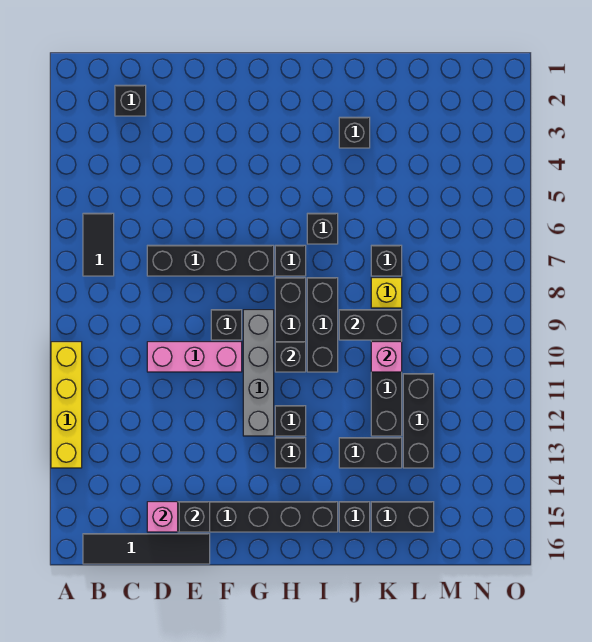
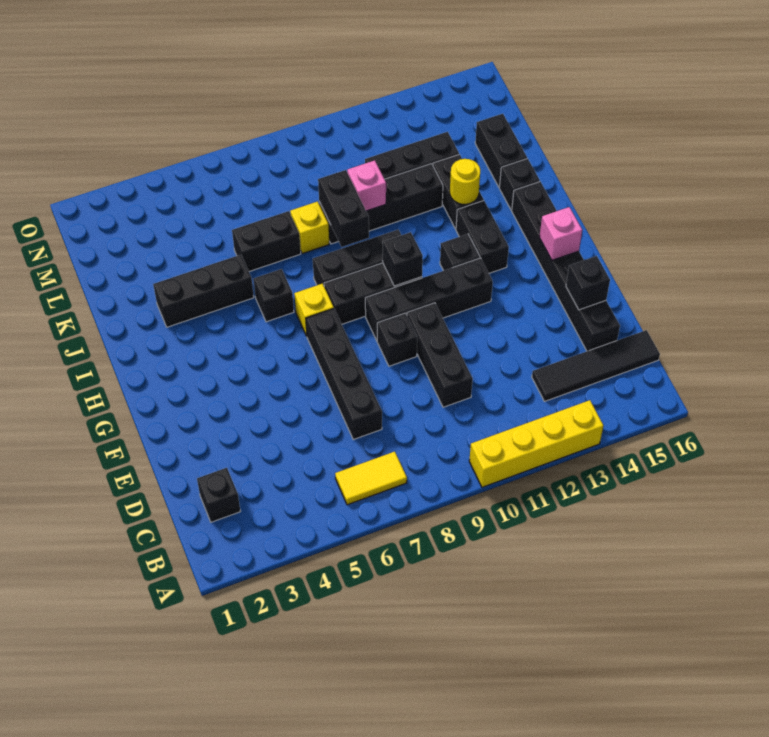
black 1x2 tile [83,213,114,276] -> yellow 1x2 tile [335,452,407,505]
black 1x4 tile [83,534,210,564] -> black 1x4 tile turned to [532,330,660,401]
pink 1x3 brick [147,342,242,372] -> black 1x3 brick [407,303,473,407]
pink 1x1 brick [147,502,178,532] -> pink 1x1 brick moved to [539,207,582,260]
grey 1x4 brick [243,310,274,436] -> black 1x4 brick [365,258,493,341]
black 1x1 brick [275,245,306,276] -> yellow 1x1 brick [294,284,334,336]
black 1x1 brick [275,438,306,468] -> black 1x2 brick [456,201,509,273]
black 1x1 brick [339,117,370,148] -> black 1x3 brick [153,255,254,327]
none -> yellow 1x1 round brick [450,159,480,204]
black 1x1 brick [371,245,402,276] -> black 1x2 brick [232,211,301,272]

